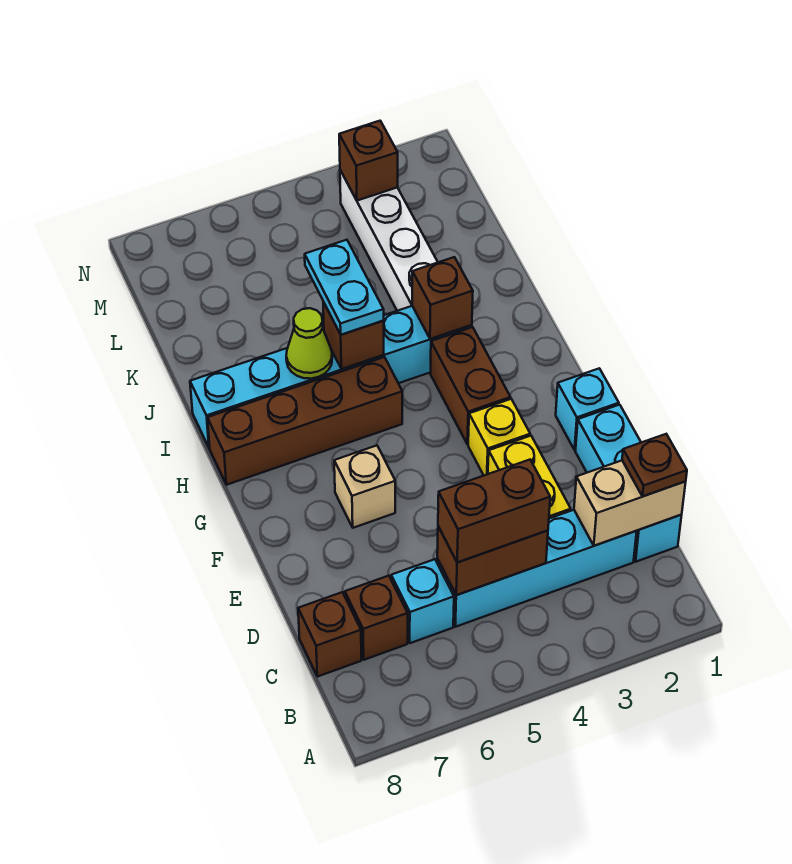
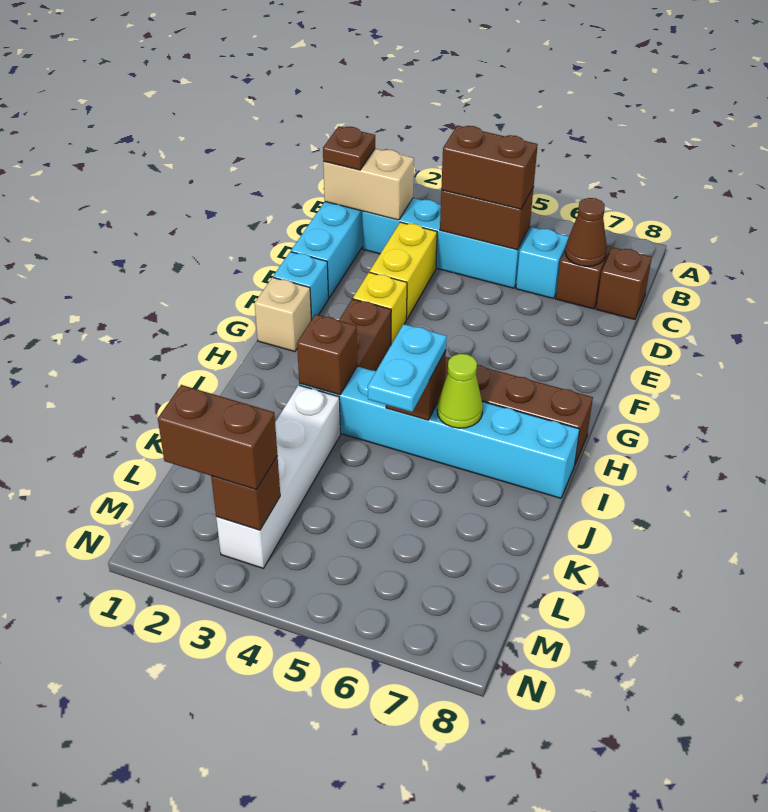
none -> brown 1x1 cone [565,198,607,266]
tan 1x1 brick [334,446,395,528] -> tan 1x1 brick moved to [255,277,311,352]
none -> brown 1x2 brick [158,385,277,489]

